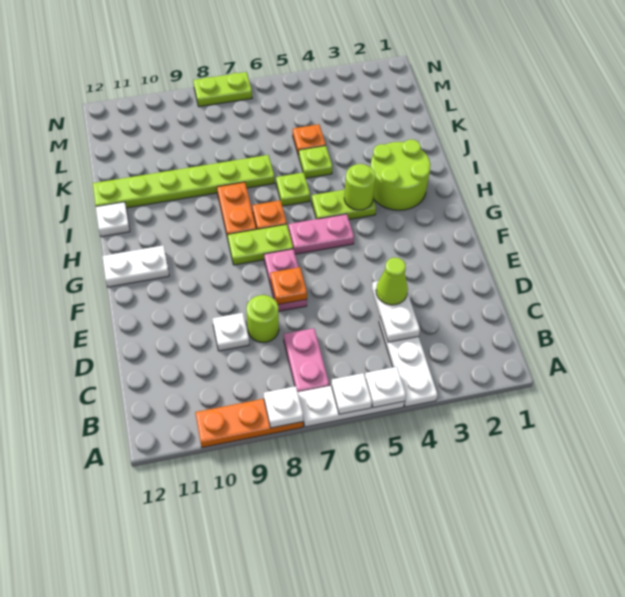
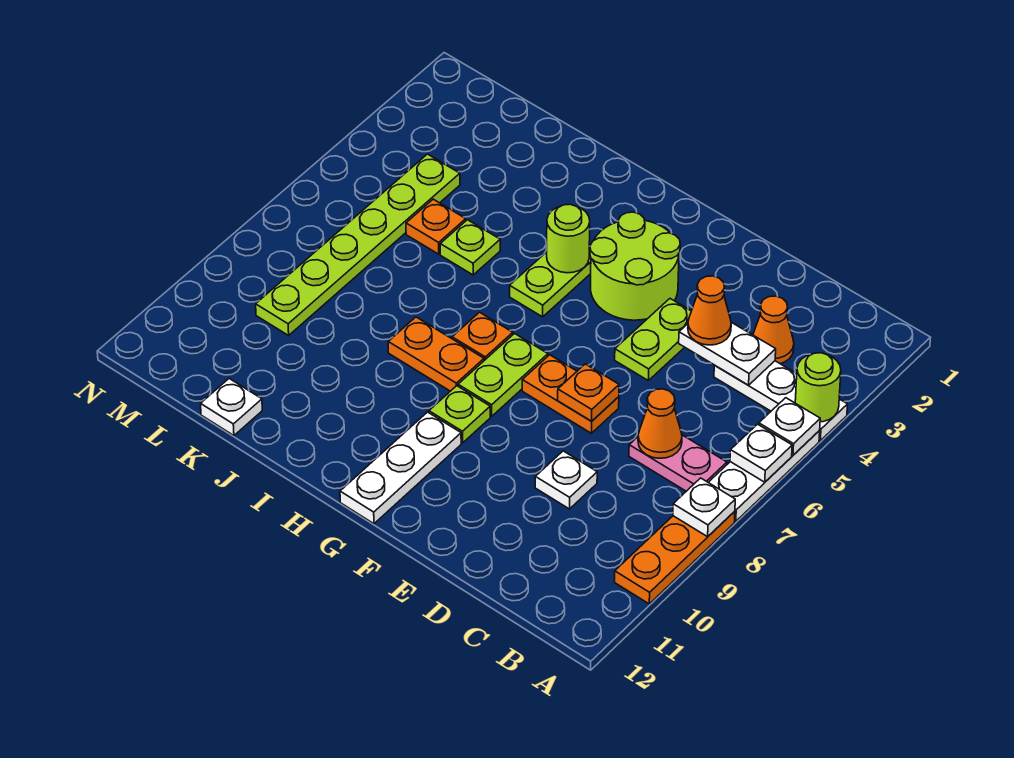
none -> orange 1x1 cone [753,296,794,364]
none -> orange 1x1 cone [638,389,682,458]
lime 1x1 cone [376,258,408,305] -> orange 1x1 cone [688,276,731,345]
lime 1x1 round brick [246,295,279,342] -> lime 1x1 round brick moved to [795,353,841,422]
pink 1x2 plate [264,249,307,311] -> orange 1x2 plate [522,355,619,433]
pink 1x2 plate [288,214,354,254] -> none
white 1x2 plate [102,245,169,287] -> white 1x3 plate [340,412,461,524]
lime 2x2 round brick [370,140,430,210] -> lime 2x2 round brick moved to [590,212,680,320]
lime 1x1 plate [276,172,310,206] -> lime 1x1 plate moved to [429,386,490,443]
white 1x1 plate [96,202,130,237] -> white 1x1 plate moved to [201,379,262,436]
lime 1x6 plate [93,155,274,208] -> lime 1x6 plate moved to [256,154,460,335]
lime 1x2 plate [193,72,252,107] -> lime 1x2 plate moved to [615,299,691,380]

